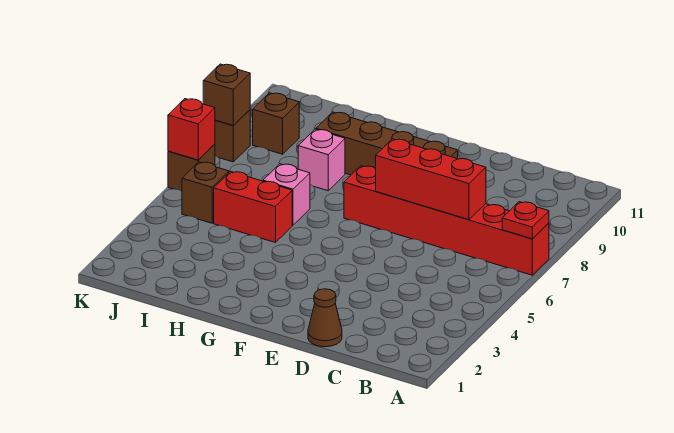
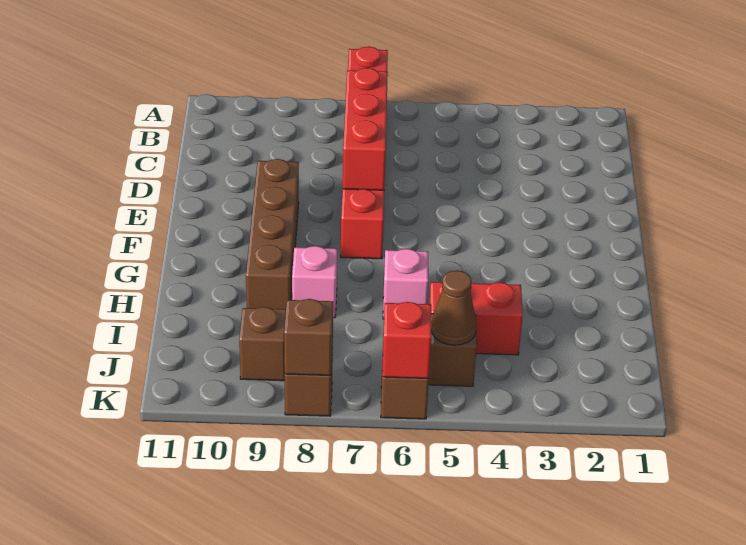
brown 1x1 cone [308,289,342,347] -> brown 1x1 cone moved to [431,270,477,345]
red 1x2 brick [214,171,292,243] -> red 1x2 brick turned to [429,282,523,355]

